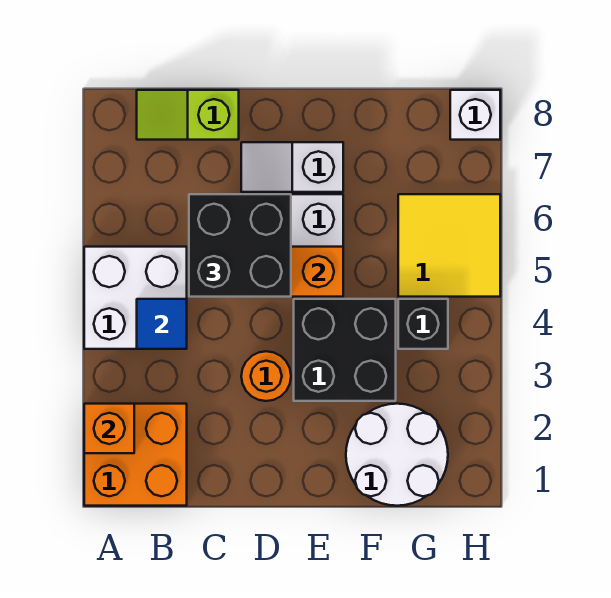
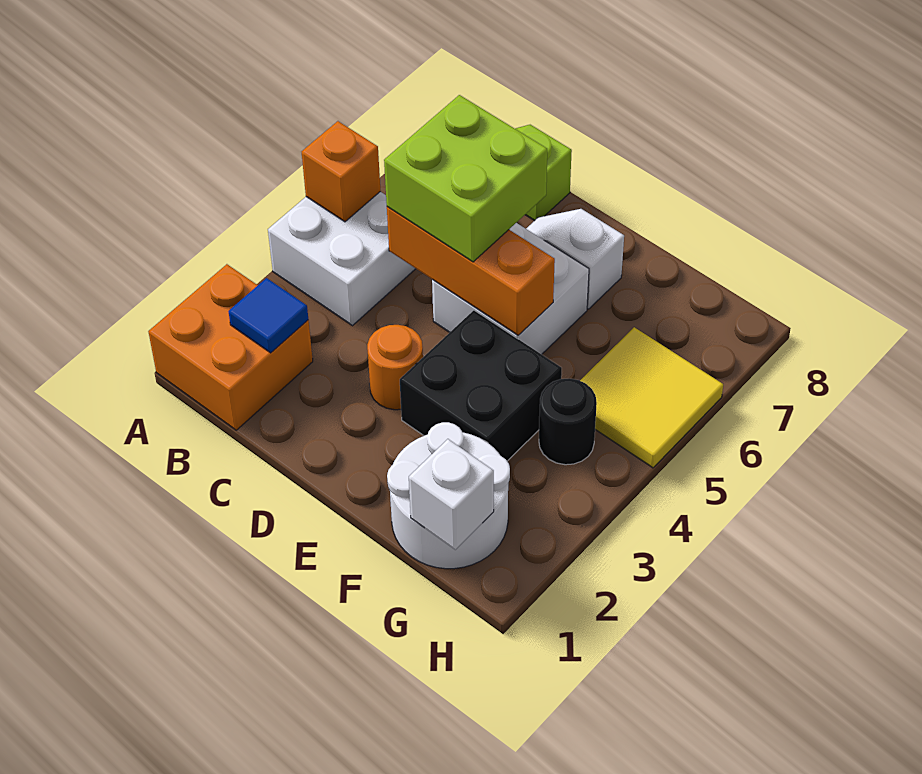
orange 1x1 brick [84,404,134,453] -> orange 1x1 brick moved to [302,121,380,222]
blue 1x1 tile [137,299,187,349] -> blue 1x1 tile moved to [228,278,308,353]
black 2x2 brick [189,194,291,297] -> lime 2x2 brick [384,95,547,262]
black 1x1 brick [398,299,448,349] -> black 1x1 round brick [539,378,597,465]
white 1x1 brick [450,90,500,140] -> white 1x1 brick moved to [409,439,494,550]

